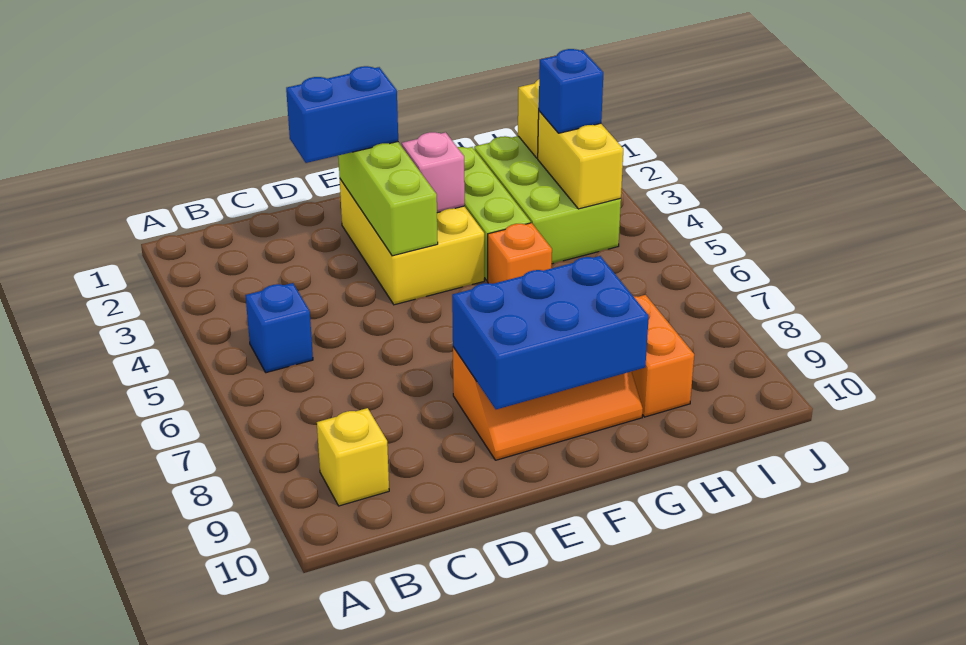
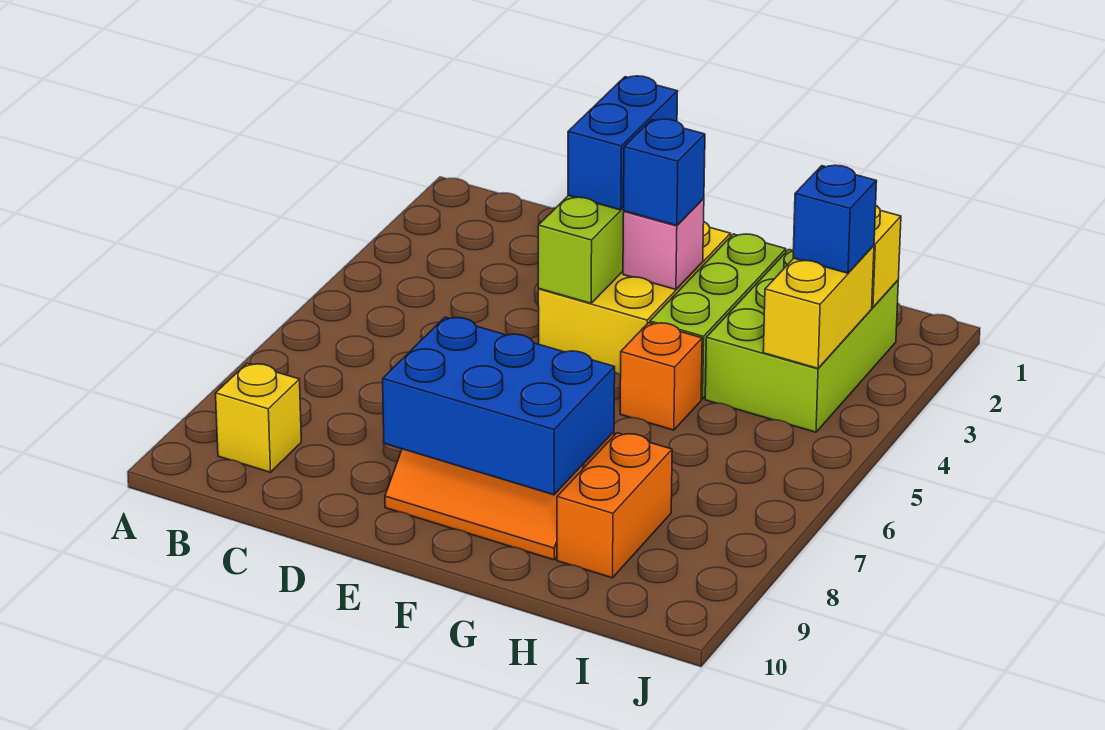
blue 1x1 brick [245,283,313,373] -> blue 1x1 brick moved to [624,119,705,226]
blue 1x2 brick [286,66,398,163] -> blue 1x2 brick turned to [568,76,678,210]

